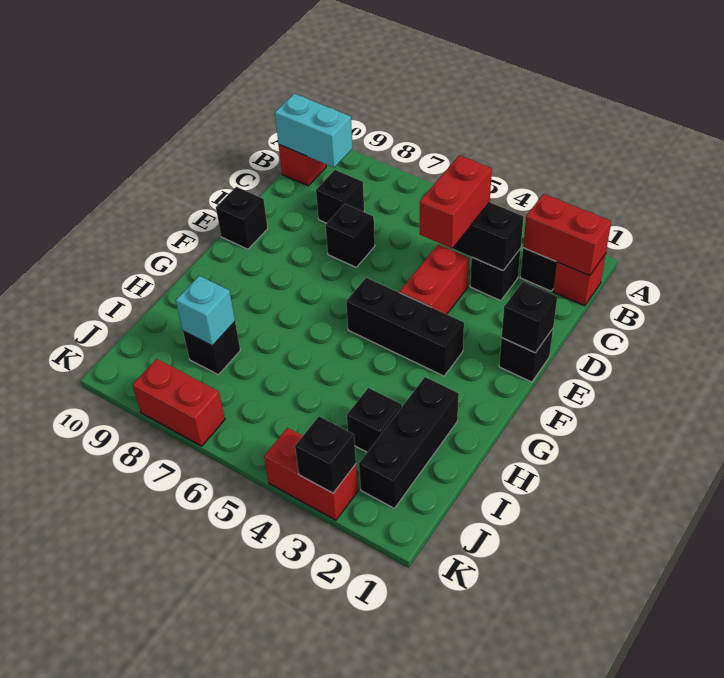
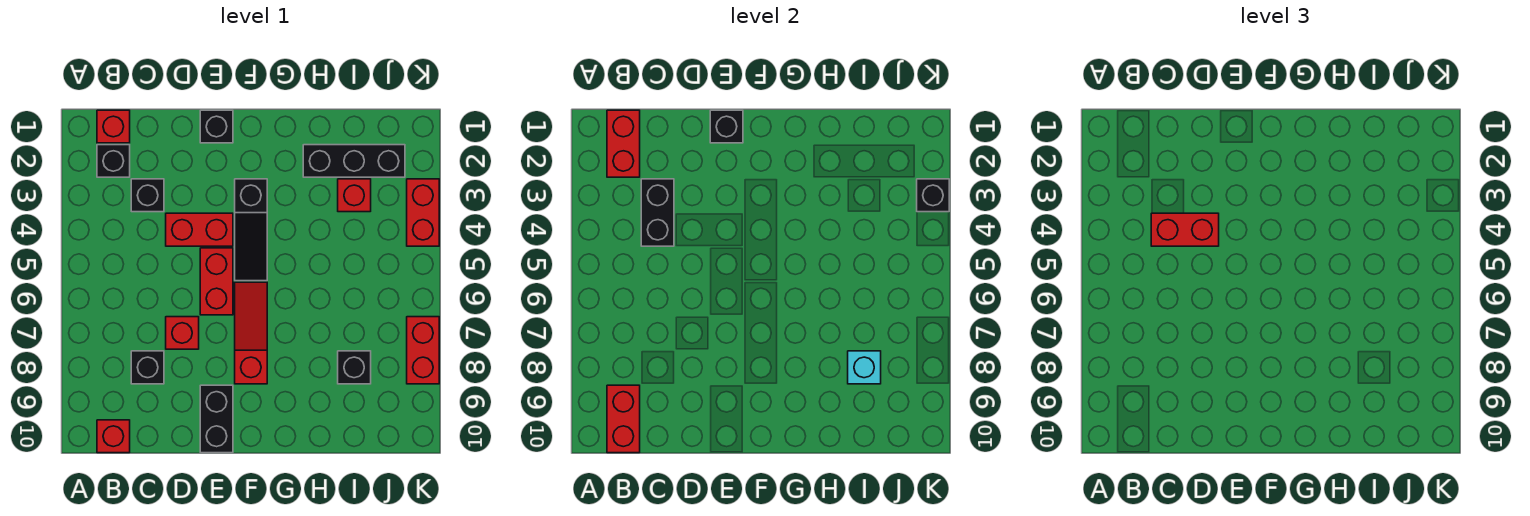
cyan 1x2 brick [275,94,353,167] -> red 1x2 brick [607,385,640,453]
black 1x1 brick [325,204,375,267] -> red 1x1 brick [166,317,199,349]
none -> red 1x2 brick [200,248,233,315]
black 1x1 brick [216,187,268,249] -> black 1x2 brick [200,385,233,453]
black 1x3 brick [346,278,464,376] -> black 1x3 slope [235,179,267,281]
none -> red 1x3 slope [235,282,267,384]
black 1x1 brick [347,388,402,452] -> red 1x1 brick [338,179,371,212]

